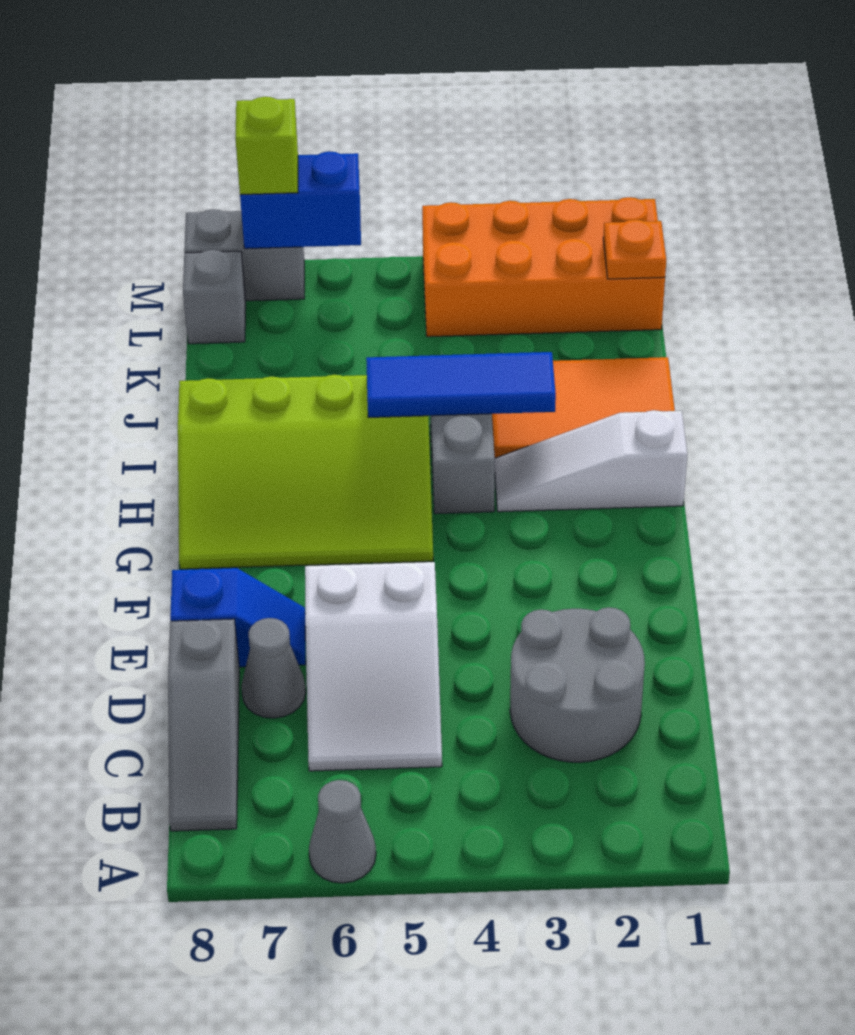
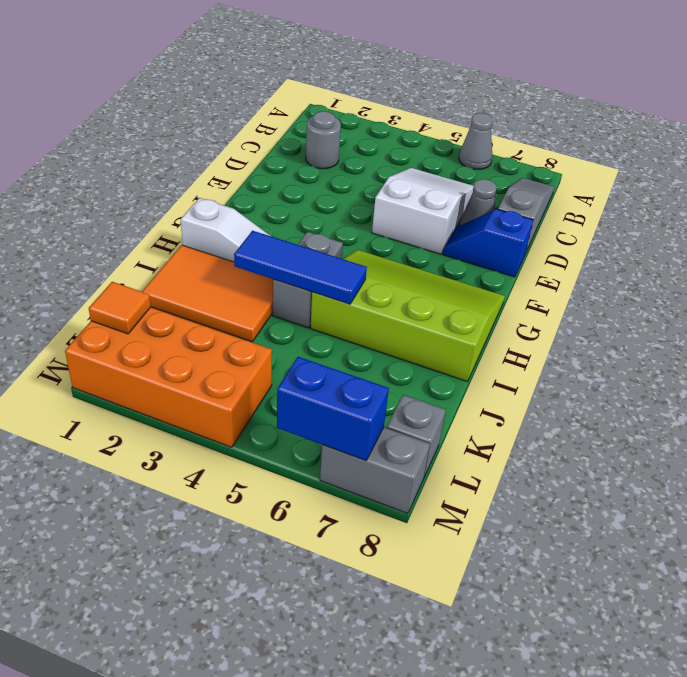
grey 2x2 round brick [510,607,645,762] -> grey 1x1 round brick [306,111,341,169]
orange 1x1 plate [603,219,666,279] -> orange 1x1 tile [89,282,151,334]
lime 1x1 brick [235,97,298,195] -> none

